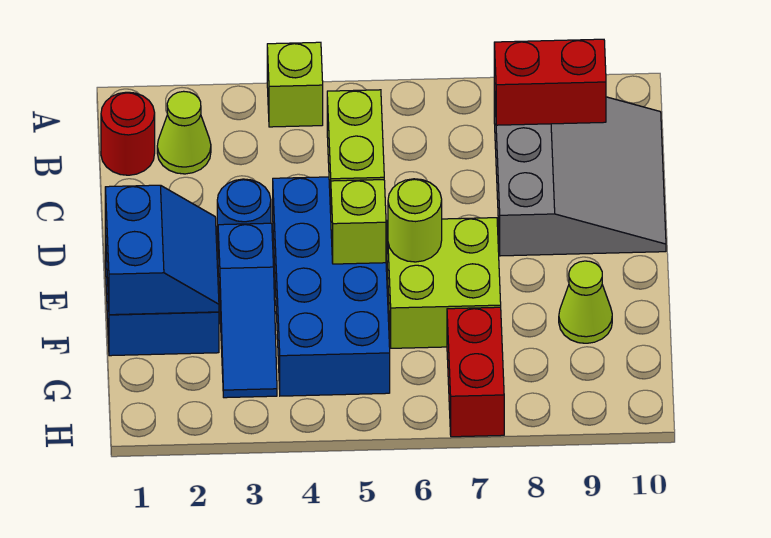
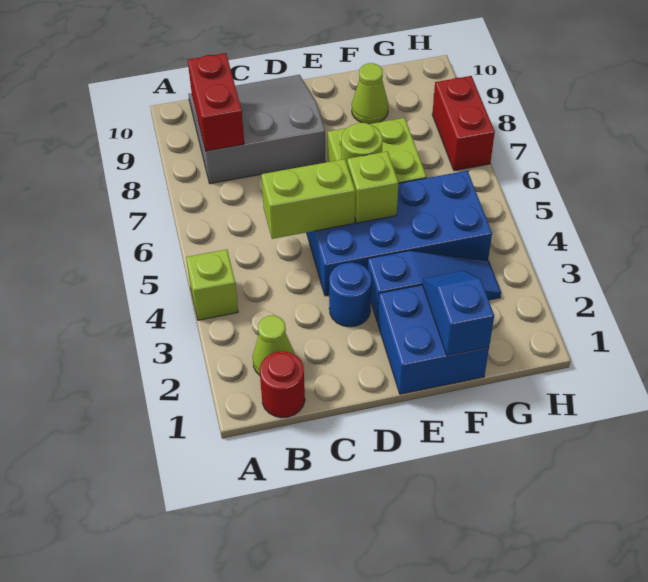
blue 2x2 slope [105,185,219,315] -> blue 1x2 slope [422,271,494,356]
red 1x2 brick [447,307,504,437] -> red 1x2 brick turned to [432,76,495,171]

